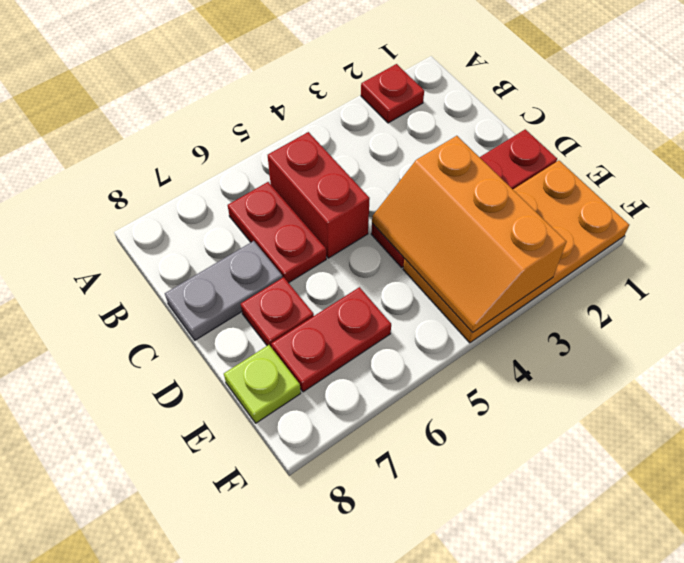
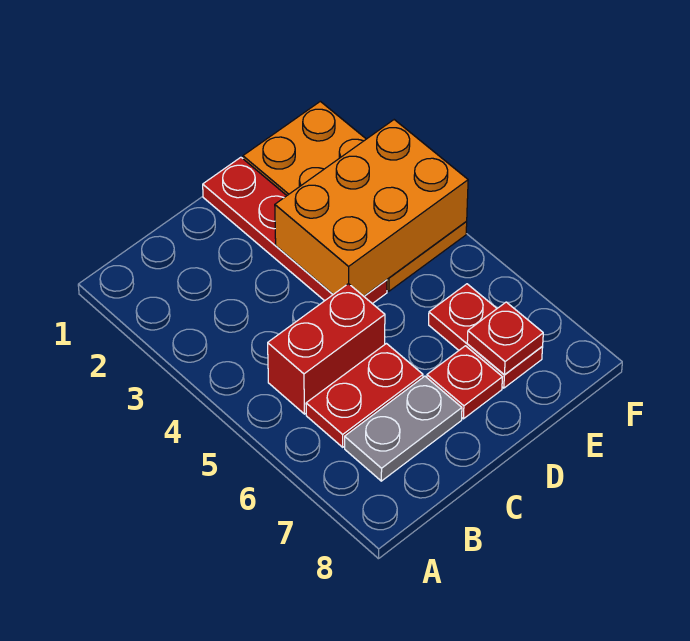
red 1x1 plate [361,64,424,123] -> red 1x1 plate moved to [467,302,543,375]
grey 1x2 plate [165,241,283,340] -> grey 1x2 plate turned to [345,376,462,481]
orange 2x3 slope [372,136,567,333] -> orange 2x3 brick [275,120,468,296]
lime 1x1 plate [224,345,301,423] -> none

